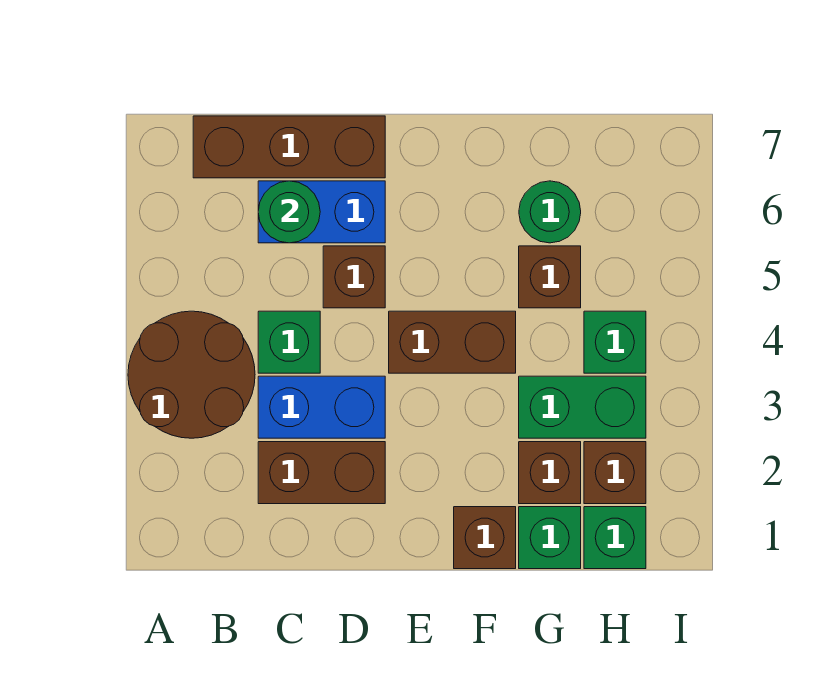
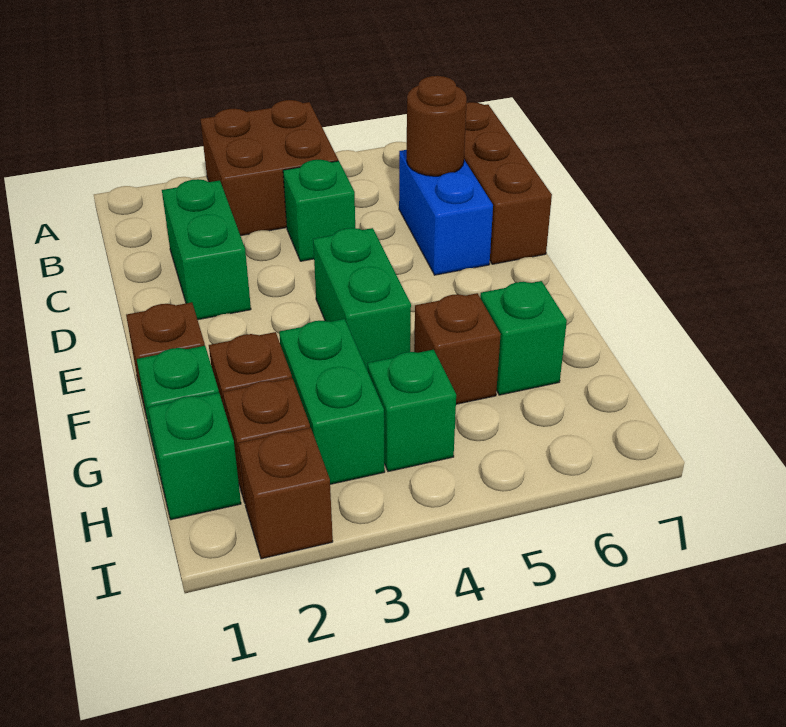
brown 2x2 round brick [128,311,255,438] -> brown 2x2 brick [200,100,338,236]
brown 1x2 brick [258,442,385,504] -> green 1x2 brick [162,179,251,320]
blue 1x2 brick [258,376,385,438] -> none
green 1x1 round brick [258,181,320,243] -> brown 1x1 round brick [407,76,467,176]
brown 1x1 brick [323,246,385,308] -> brown 1x1 brick moved to [238,428,333,559]
brown 1x2 brick [389,311,516,373] -> green 1x2 brick [313,228,411,371]
green 1x1 round brick [519,181,581,243] -> green 1x1 brick [480,281,567,395]

